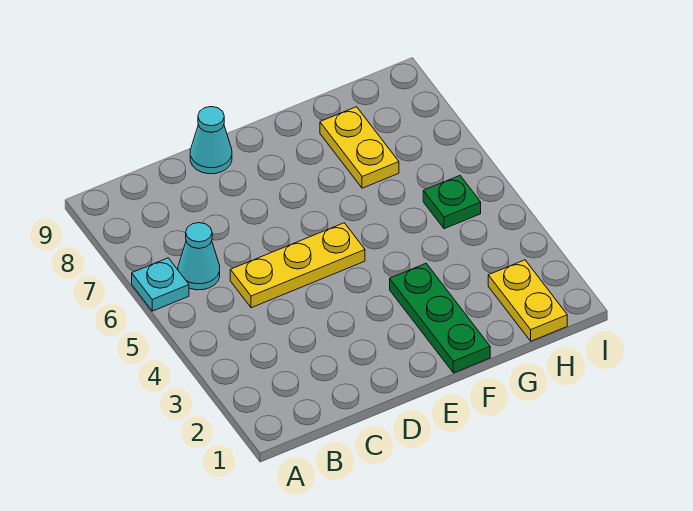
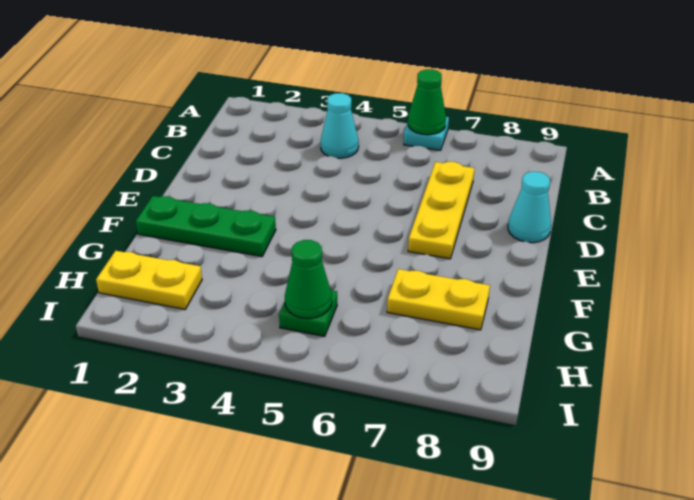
none -> green 1x1 cone [408,69,446,135]
cyan 1x1 cone [178,223,220,290] -> cyan 1x1 cone moved to [320,93,359,158]
yellow 1x3 plate [230,223,365,308] -> yellow 1x3 plate moved to [408,162,475,259]
none -> green 1x1 cone [285,240,332,319]

